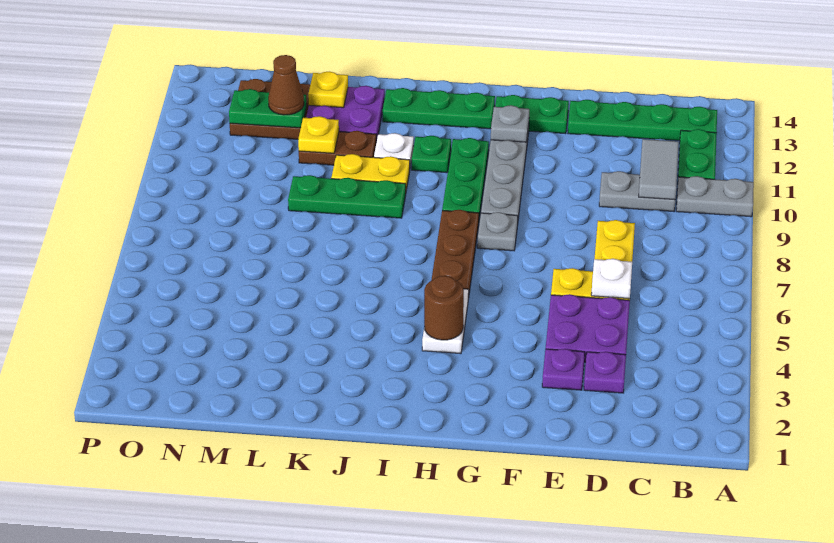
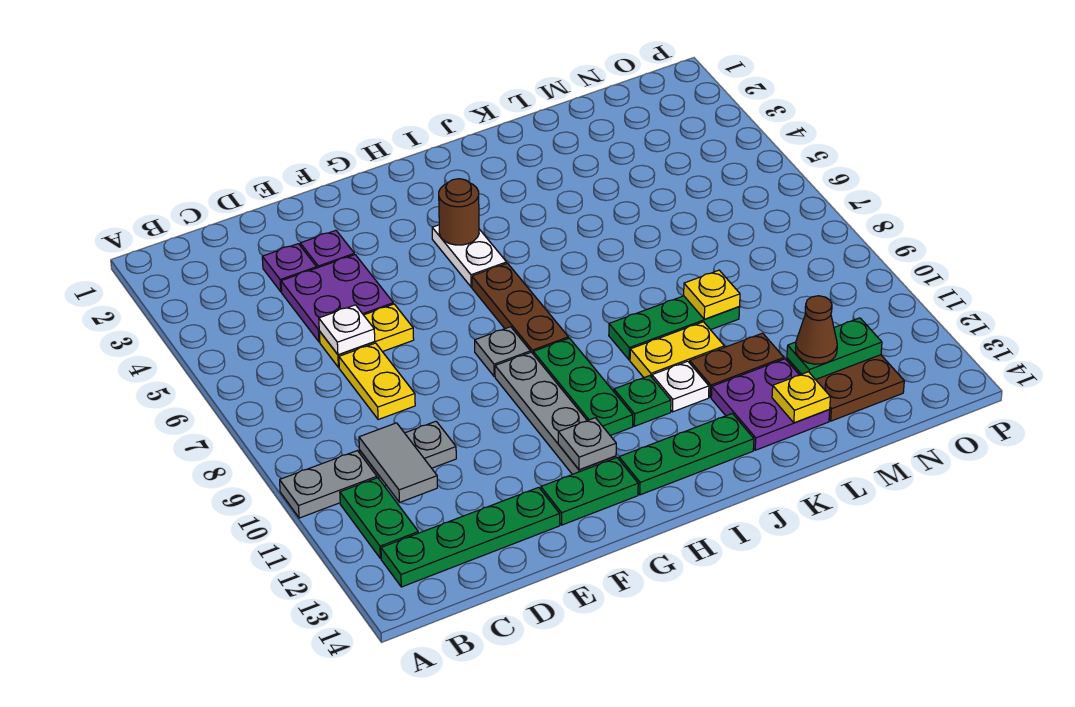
yellow 1x1 plate [298,116,339,153] -> yellow 1x1 plate moved to [684,270,740,319]

